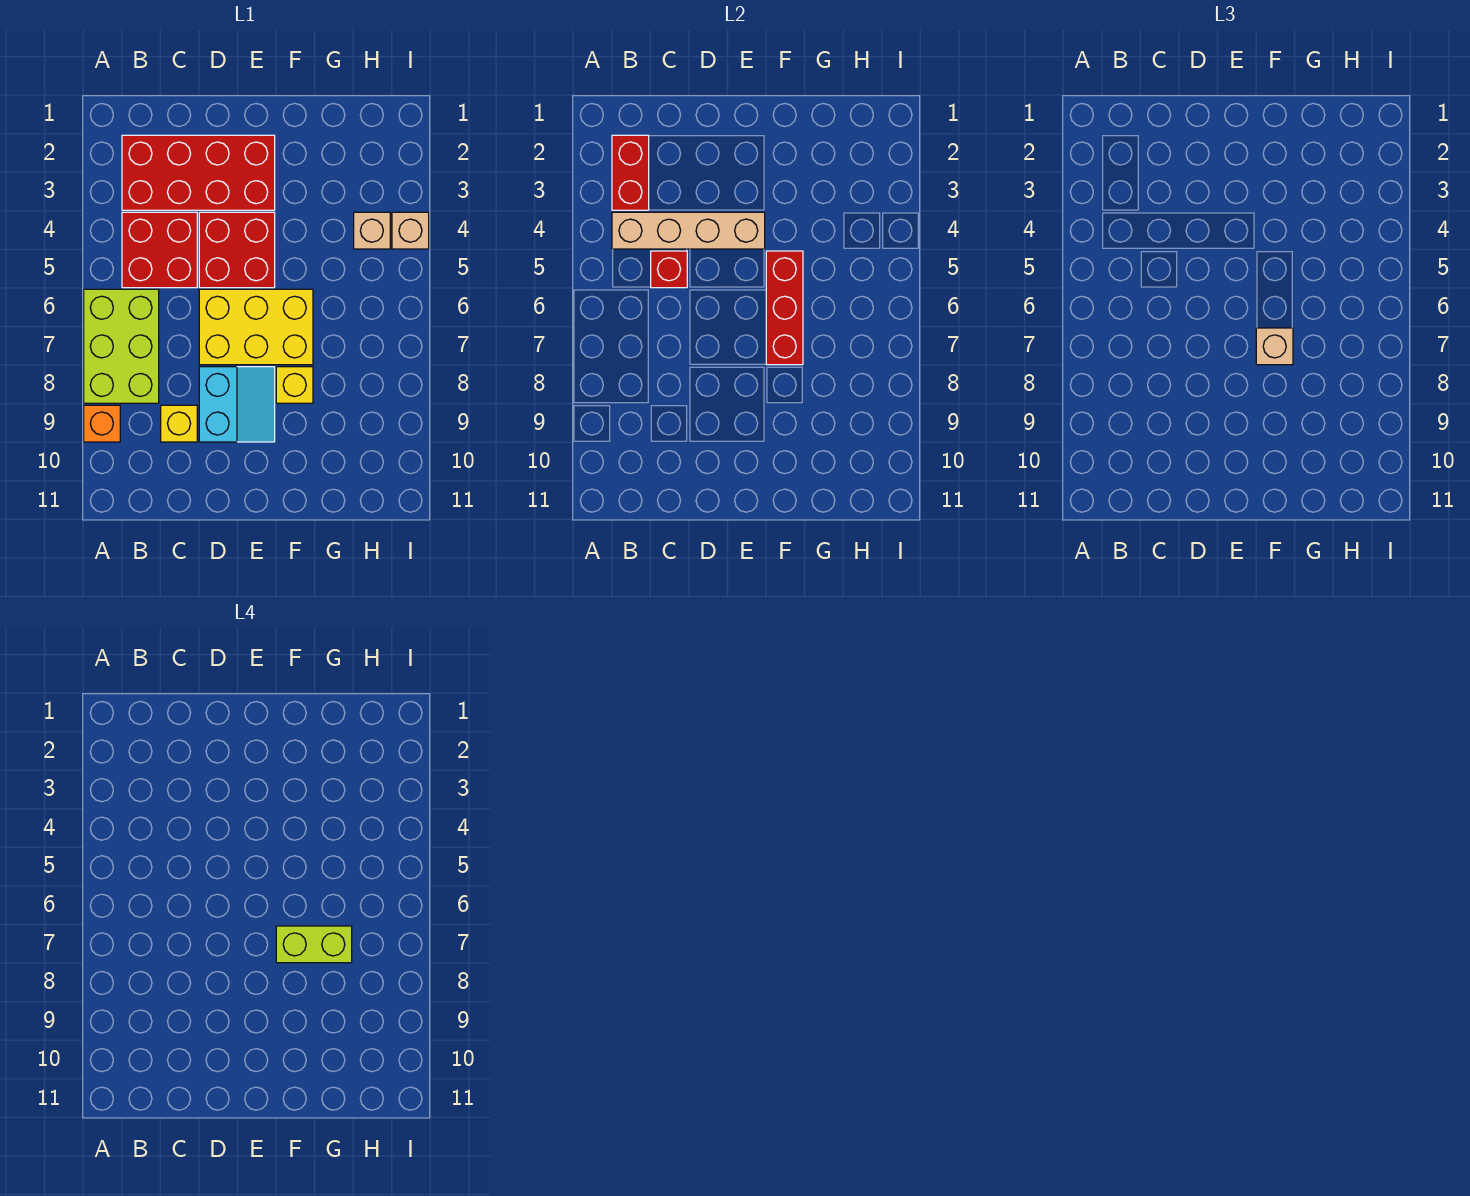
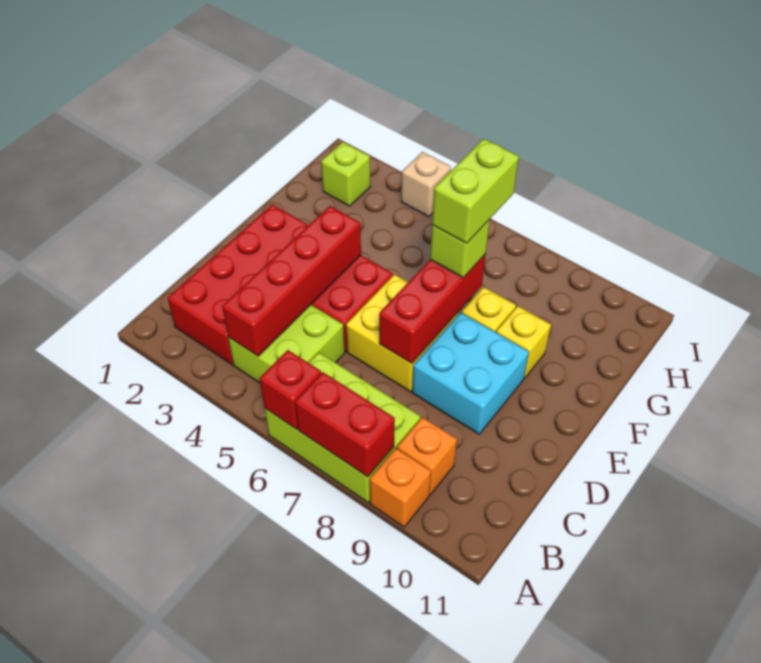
red 1x2 brick [612,135,649,210] -> red 1x2 brick moved to [295,372,395,477]
red 2x2 brick [122,212,197,288] -> lime 2x2 brick [228,305,345,383]
tan 1x4 brick [612,212,765,249] -> red 1x4 brick [222,206,361,356]
none -> orange 1x1 brick [397,417,457,495]
red 1x1 brick [651,251,687,288] -> red 1x1 brick moved to [260,350,321,429]
yellow 1x1 brick [161,405,197,442] -> yellow 1x1 brick moved to [496,306,551,378]
yellow 2x3 brick [199,289,313,365] -> yellow 2x2 brick [346,274,459,392]
cyan 2x2 slope [199,367,275,442] -> cyan 2x2 brick [412,312,529,434]
red 1x3 brick [766,251,803,365] -> red 1x3 brick turned to [379,254,486,364]
tan 1x1 brick [1256,328,1293,365] -> lime 1x1 brick [430,219,490,278]
none -> lime 1x1 brick [321,142,370,206]
tan 1x1 brick [354,212,390,249] -> none

